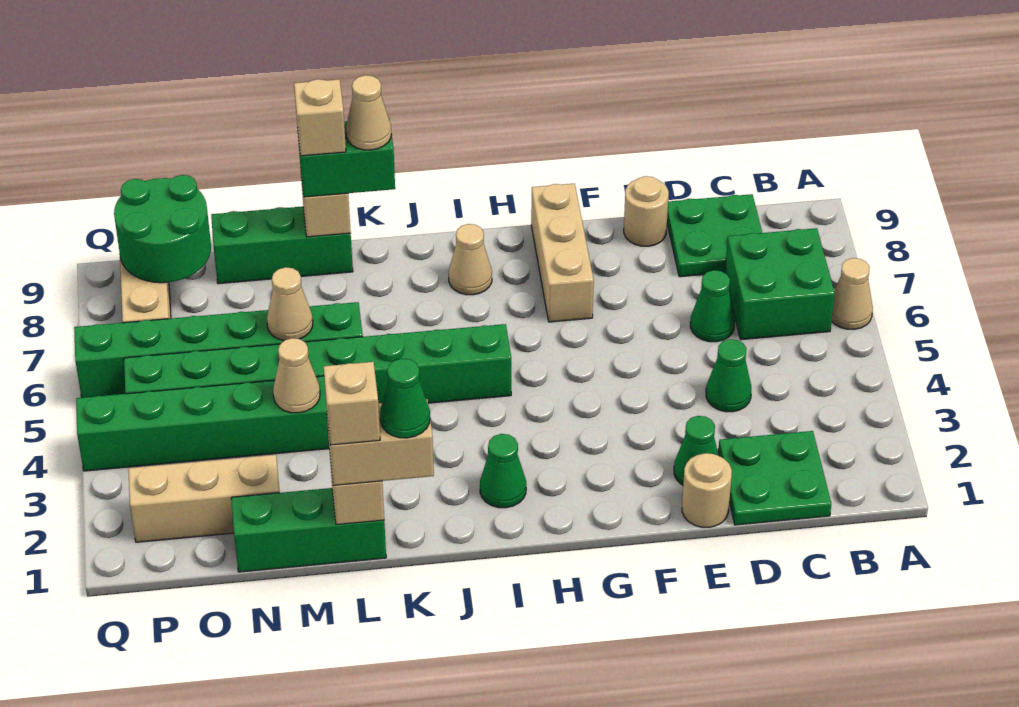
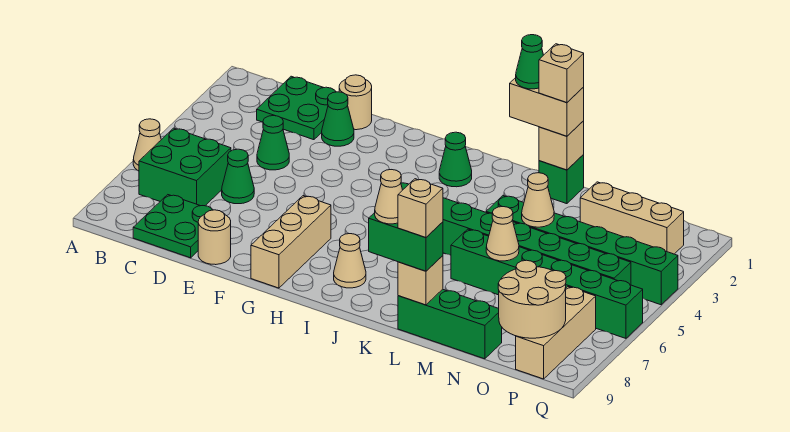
green 1x3 brick [231,488,386,572] -> green 1x1 brick [539,155,584,204]
green 2x2 round brick [114,175,211,283] -> tan 2x2 round brick [498,260,566,338]

